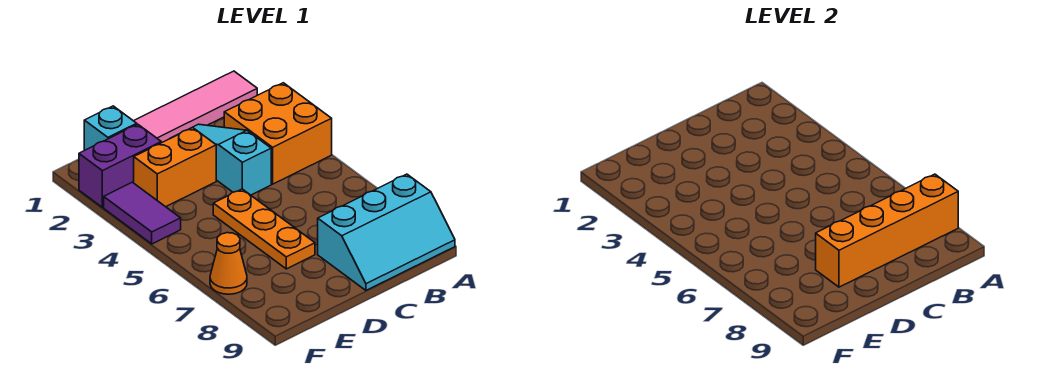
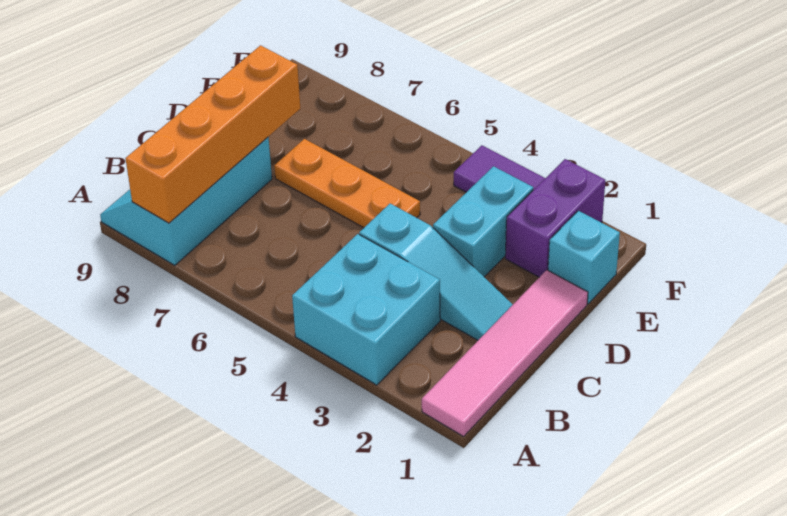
orange 2x2 brick [224,83,332,184] -> cyan 2x2 brick [292,234,440,385]
orange 1x2 brick [134,128,216,207] -> cyan 1x2 brick [433,166,533,277]
orange 1x1 cone [210,233,247,294] -> none

